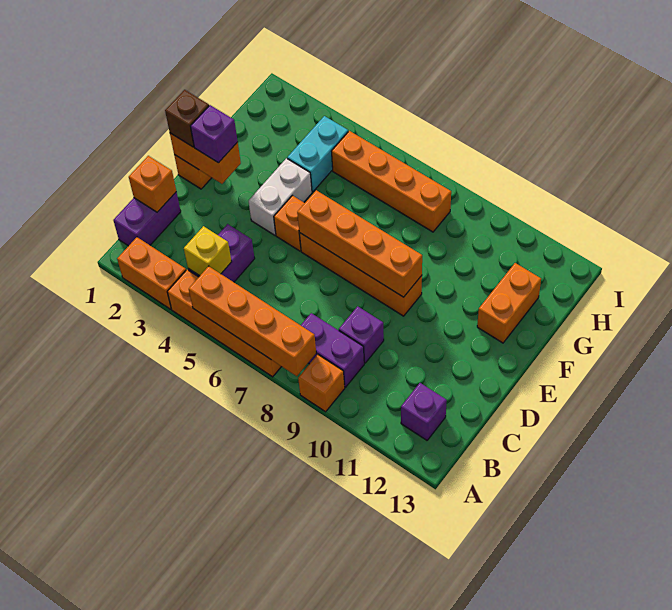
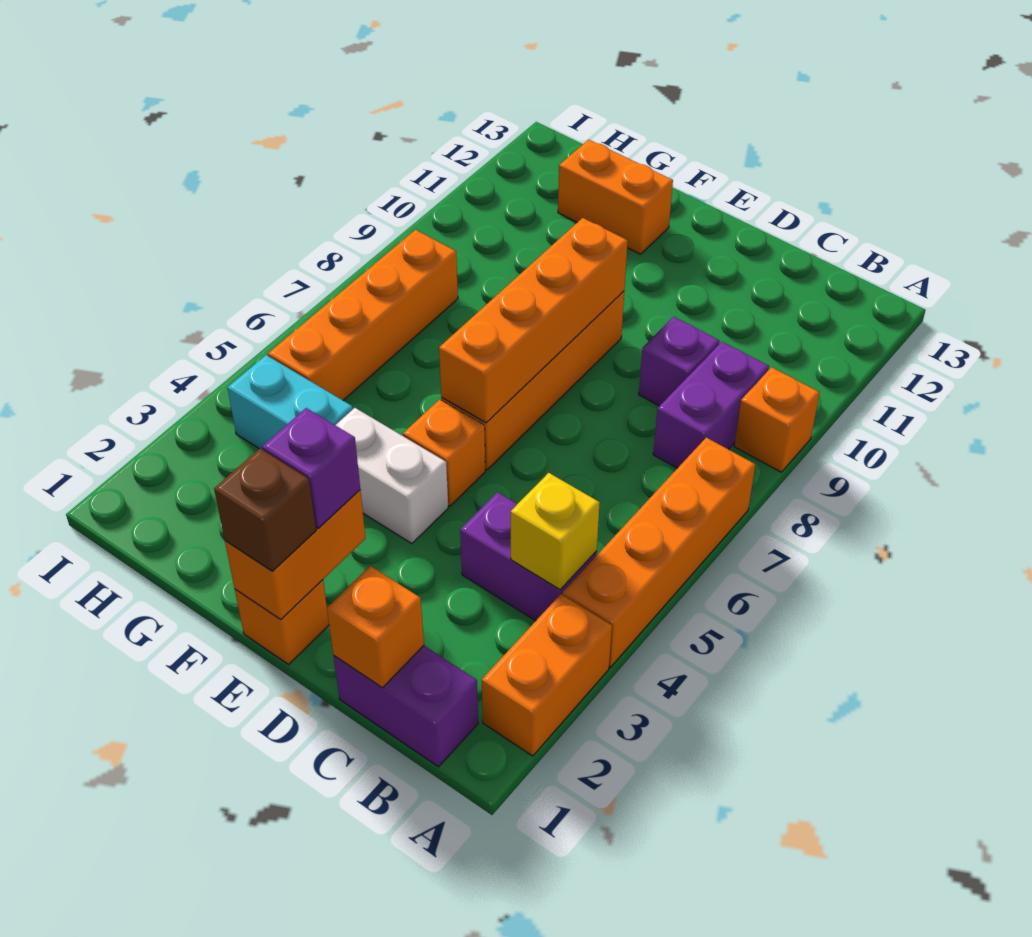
orange 1x4 brick [189,266,316,376] -> none
purple 1x1 brick [401,383,447,440] -> none

